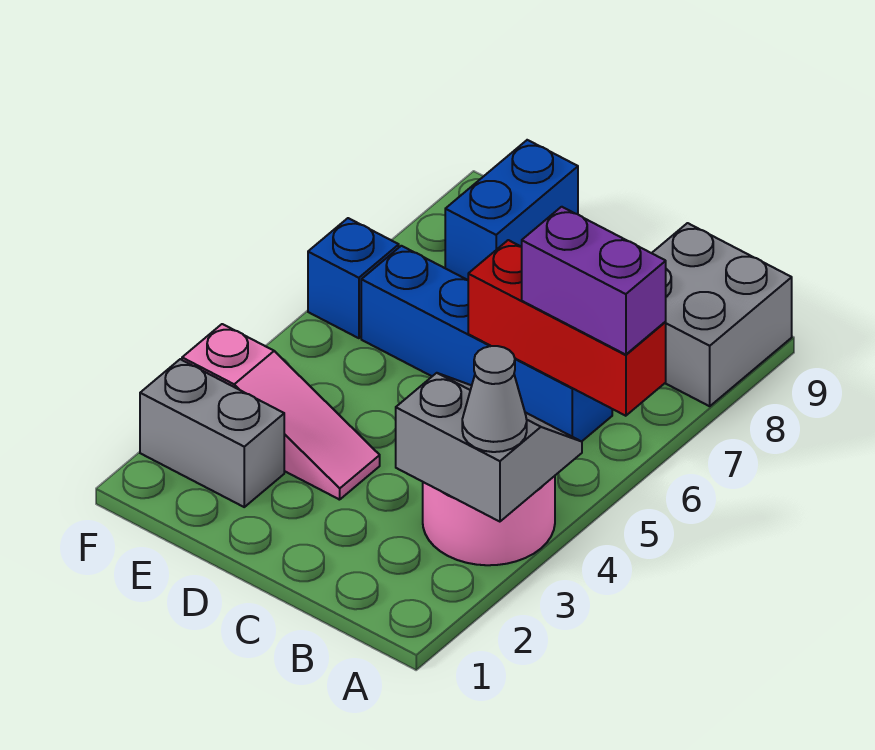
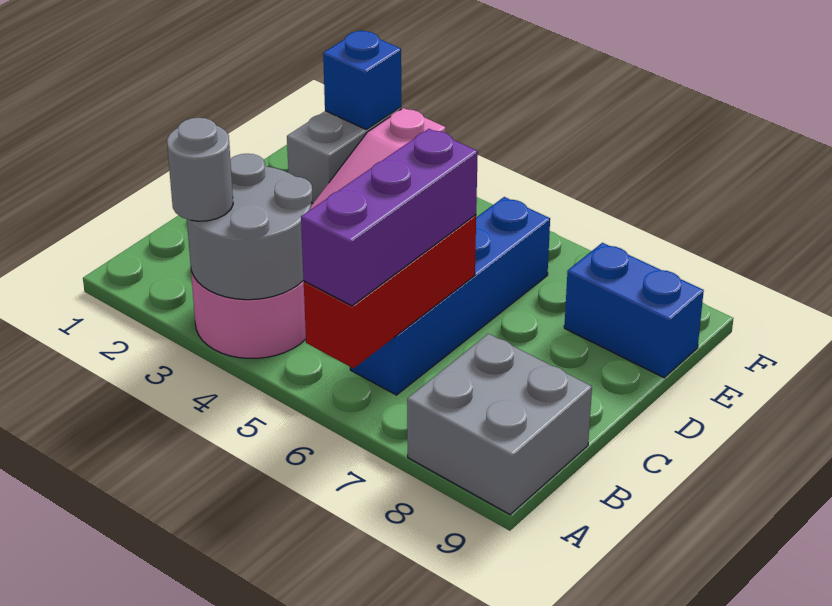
grey 2x2 slope [396,373,582,522] -> grey 2x2 round brick [187,154,312,300]
grey 1x1 cone [462,346,527,452] -> grey 1x1 round brick [167,118,233,221]
purple 1x2 brick [522,207,666,355] -> purple 1x3 brick [301,129,478,306]
blue 1x1 brick [308,218,399,338] -> blue 1x1 brick moved to [323,30,401,129]

